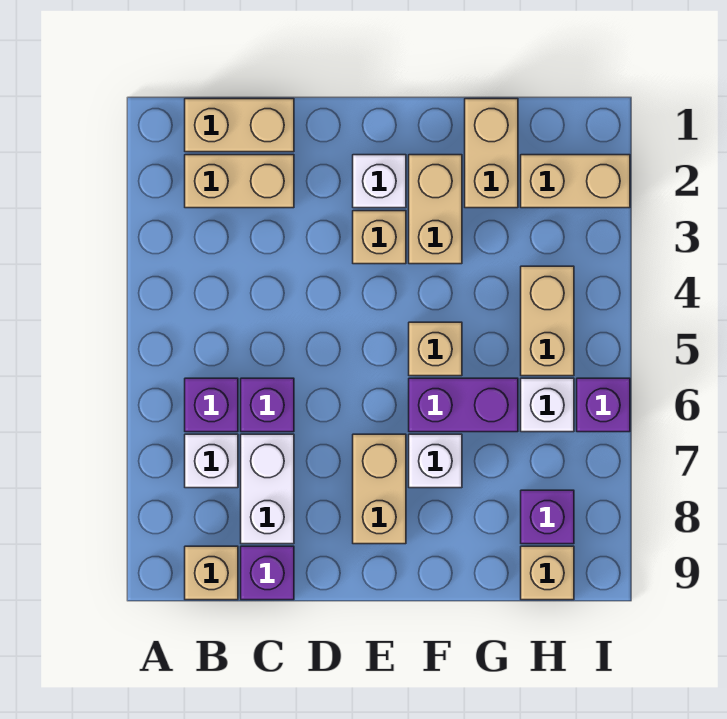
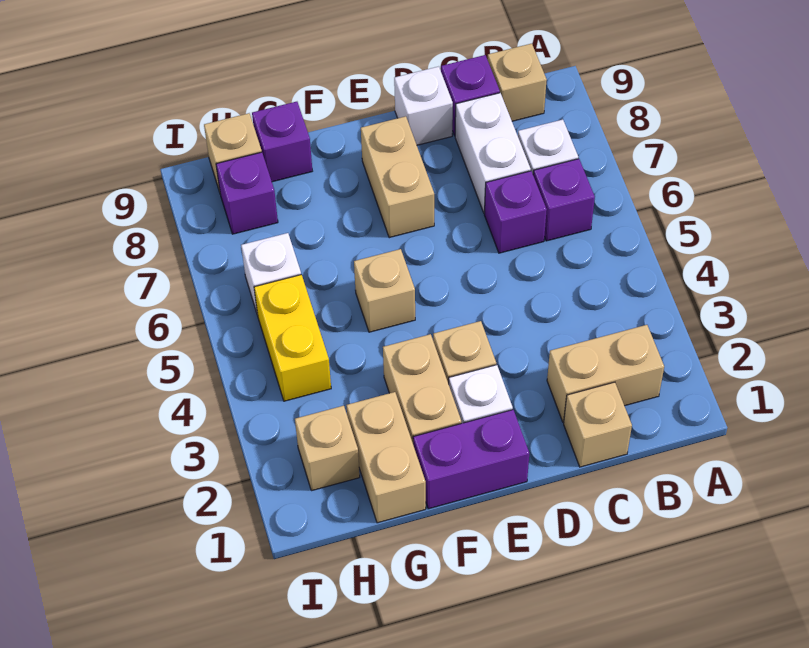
tan 1x2 brick [185,99,294,152] -> tan 1x1 brick [564,382,632,467]
purple 1x2 brick [409,378,518,432] -> purple 1x2 brick moved to [413,409,529,509]
white 1x1 brick [409,434,462,488] -> white 1x1 brick moved to [394,66,453,145]
tan 1x2 brick [521,155,630,208] -> tan 1x1 brick [295,406,360,491]
tan 1x2 brick [521,266,574,376] -> yellow 1x2 brick [254,275,331,401]
purple 1x1 brick [577,378,630,432] -> purple 1x1 brick moved to [252,102,312,182]

